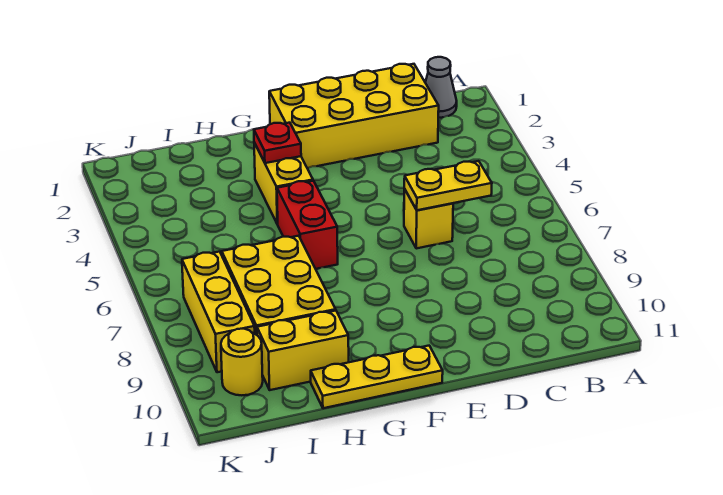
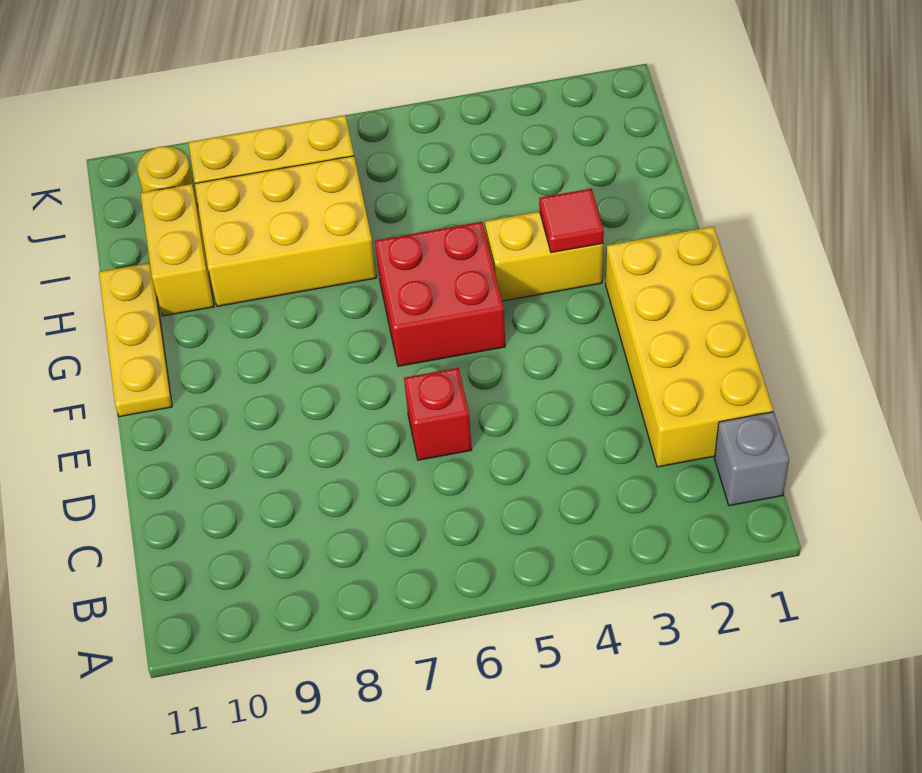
grey 1x1 cone [425,57,457,118] -> grey 1x1 brick [715,412,789,506]
yellow 1x2 plate [404,161,492,210] -> none
yellow 1x1 brick [404,189,453,248] -> red 1x1 brick [404,368,472,460]
red 1x1 plate [254,123,301,163] -> red 1x1 tile [539,189,604,253]
red 1x2 brick [277,181,338,269] -> red 2x2 brick [375,222,505,366]

